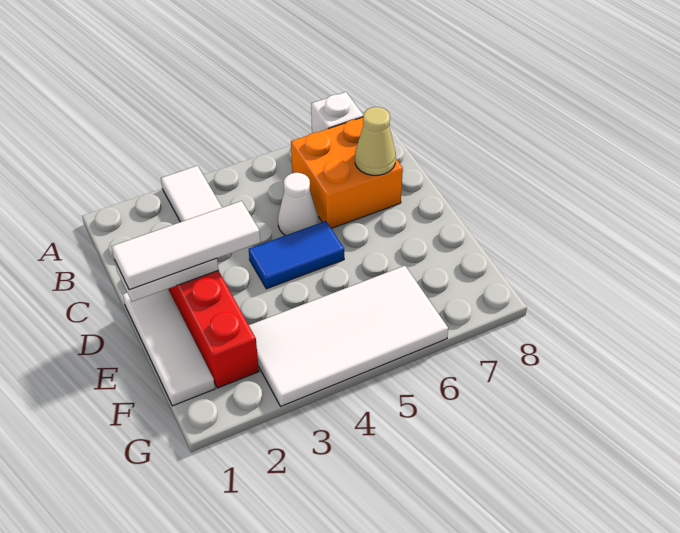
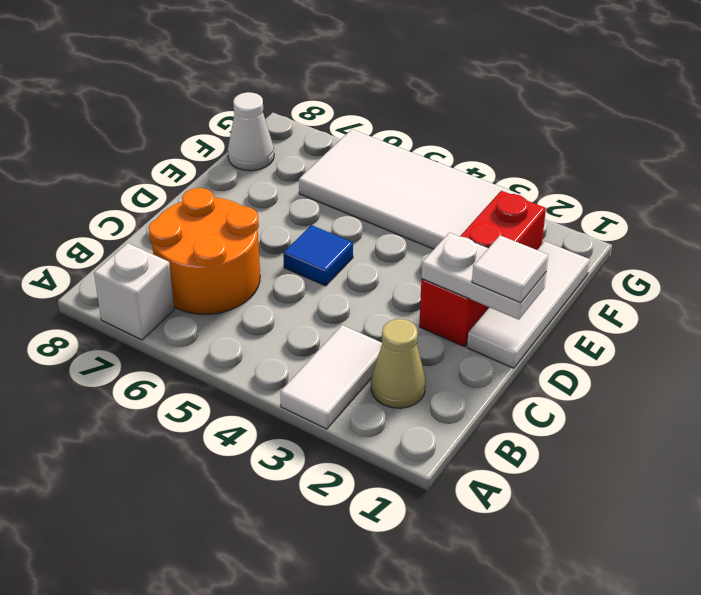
orange 2x2 brick [291,117,403,228] -> orange 2x2 round brick [149,188,260,314]
white 1x1 cone [278,173,318,235] -> white 1x1 cone moved to [228,92,274,171]
tan 1x1 cone [355,107,396,175] -> tan 1x1 cone moved to [371,319,426,408]
white 1x3 tile [111,201,260,290] -> white 1x1 tile [472,235,548,303]
blue 1x2 tile [249,221,344,289] -> blue 1x1 tile [283,225,353,286]

